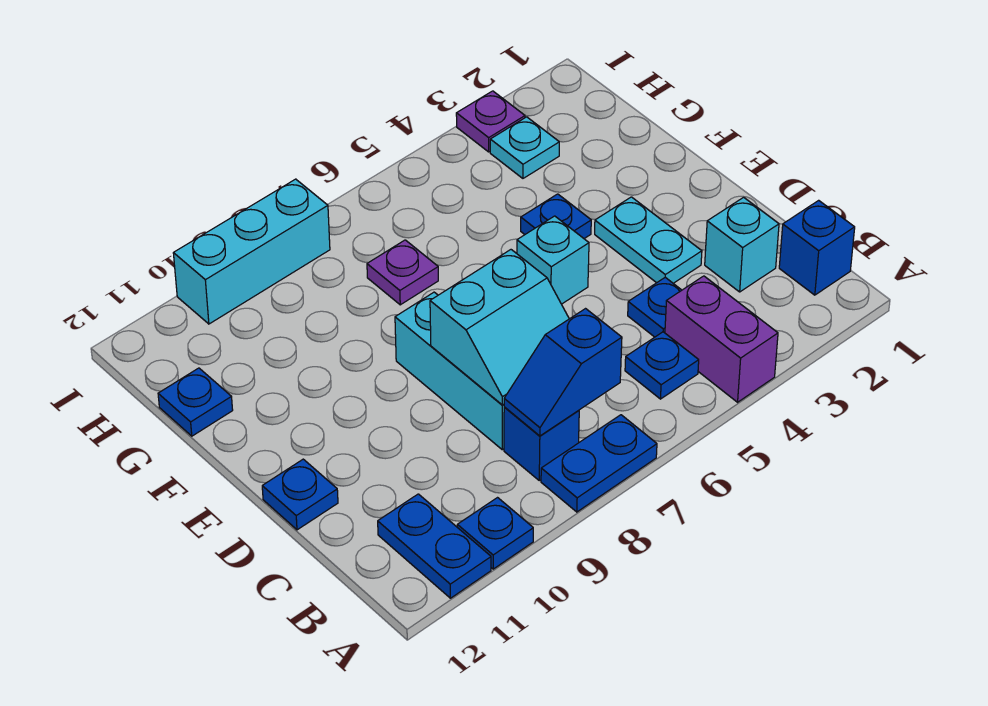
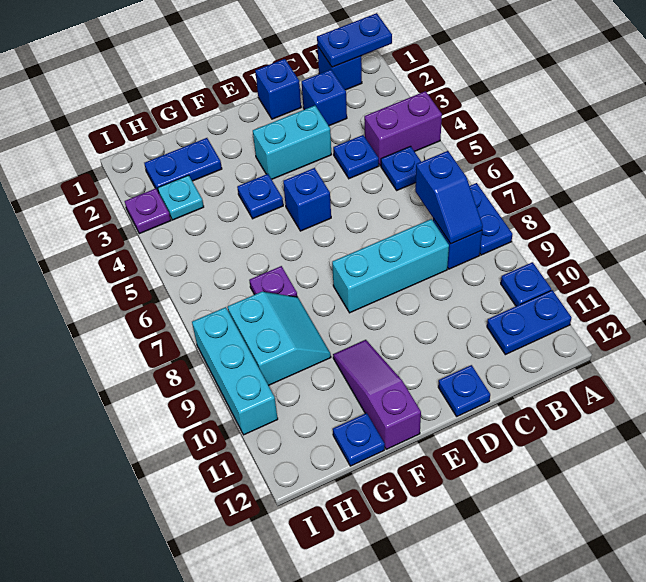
none -> blue 1x2 plate [317,13,392,67]
cyan 1x1 brick [705,197,779,292] -> blue 1x1 brick [302,70,347,126]
cyan 2x2 slope [430,250,569,405] -> cyan 2x2 slope moved to [228,292,331,386]
none -> blue 1x1 brick [255,59,301,119]
cyan 1x2 plate [595,197,702,283] -> cyan 1x2 brick [253,106,332,179]
cyan 1x1 brick [517,216,589,304] -> blue 1x1 brick [283,168,331,231]
none -> purple 1x3 slope [333,340,421,449]
none -> blue 1x2 plate [144,138,222,193]

